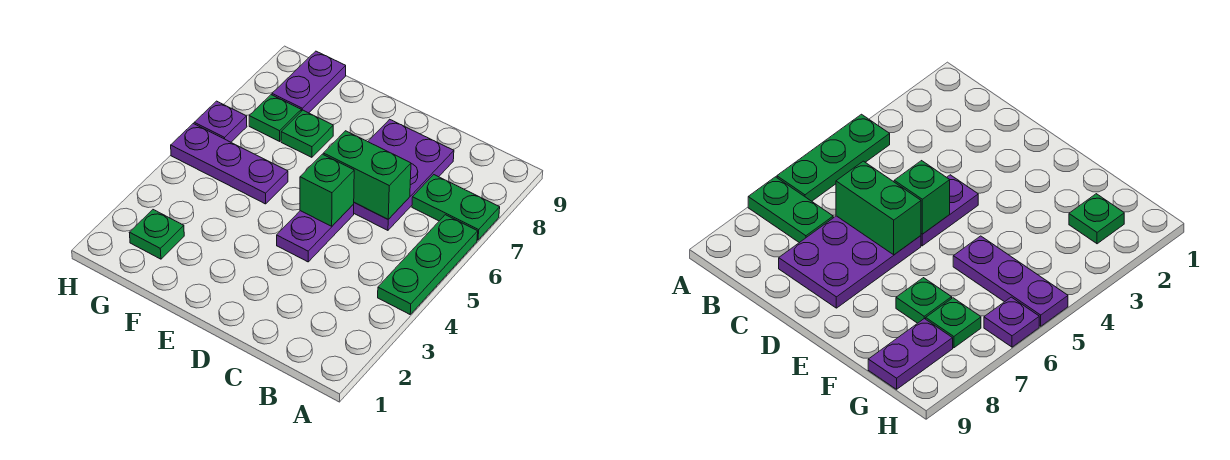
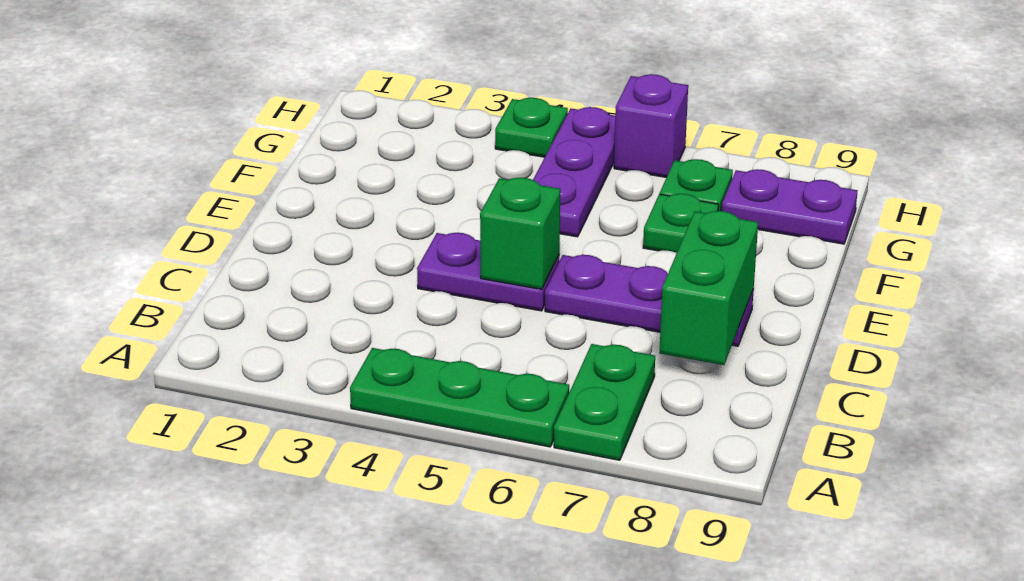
purple 2x3 plate [354,119,454,230] -> purple 1x3 plate [545,255,754,346]
green 1x2 brick [323,131,411,219] -> green 1x2 brick moved to [660,211,758,365]
green 1x1 plate [129,210,184,259] -> green 1x1 plate moved to [495,98,568,157]
purple 1x1 plate [194,101,247,142] -> purple 1x1 brick [614,74,688,177]

